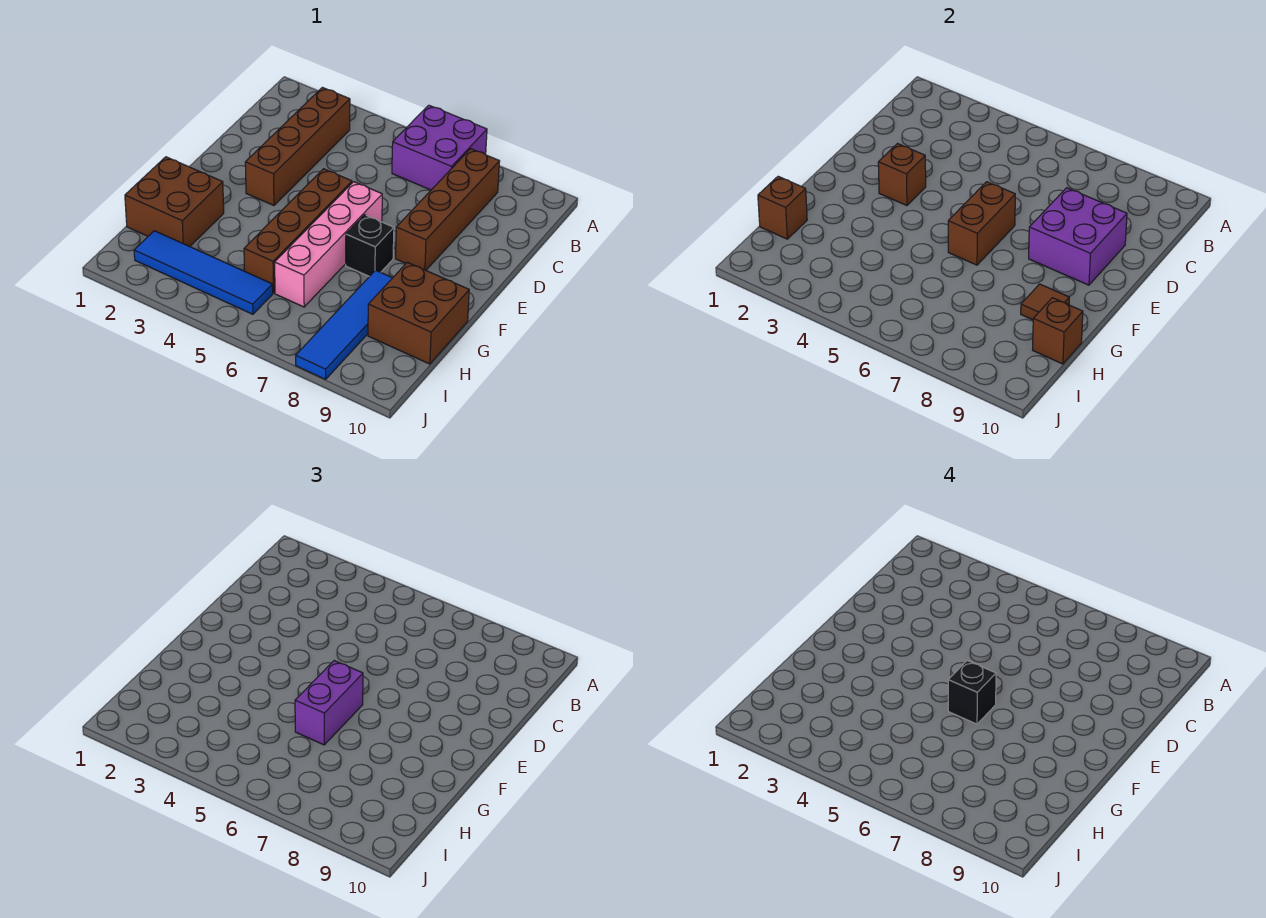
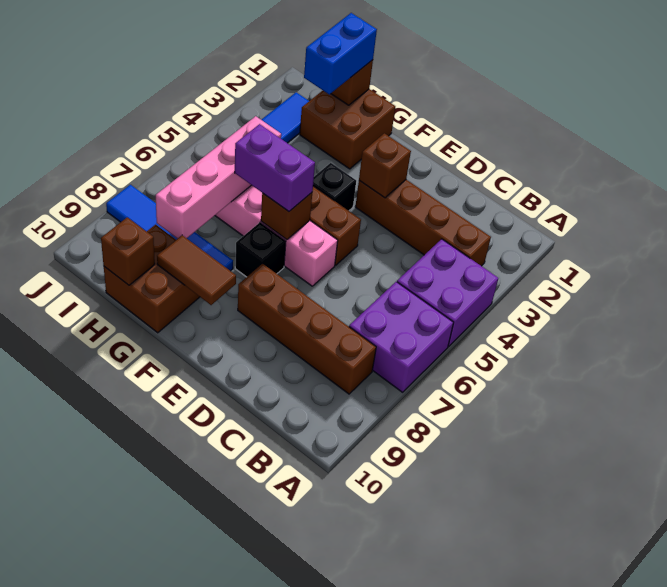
purple 2x2 brick [1029,188,1127,285] -> purple 2x2 brick moved to [397,239,498,346]
brown 1x2 brick [948,182,1015,265] -> brown 1x1 brick [261,193,312,240]
black 1x1 brick [948,661,996,724] -> black 1x1 brick moved to [313,163,356,211]
brown 1x1 tile [1021,284,1069,320] -> brown 1x2 tile [157,235,236,305]
none -> blue 1x2 brick [304,13,377,94]
none -> pink 1x4 brick [156,116,281,239]

